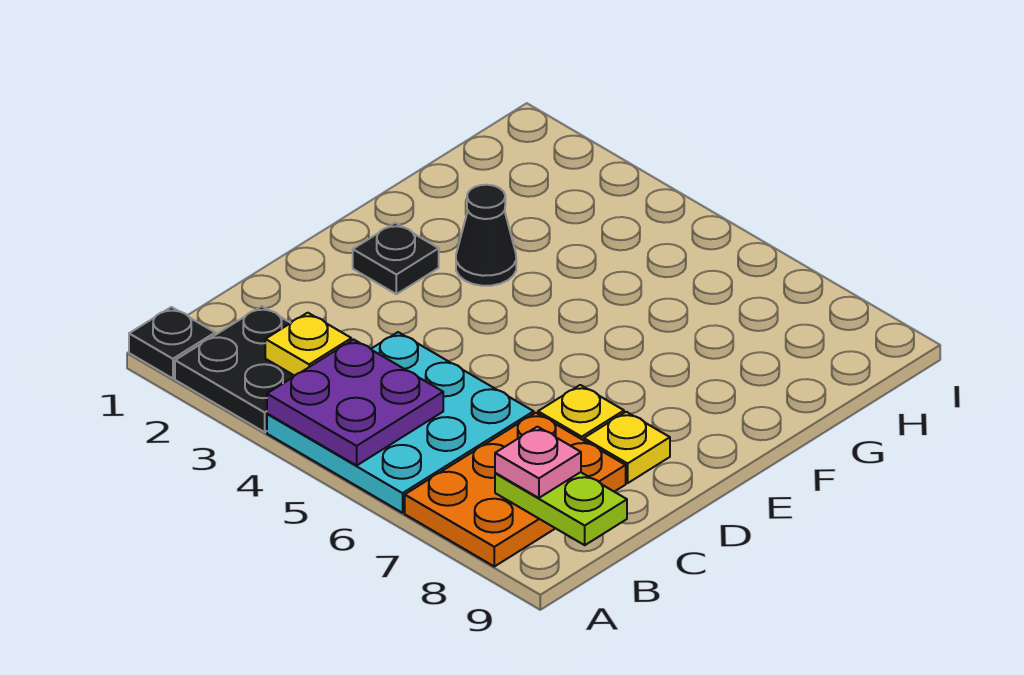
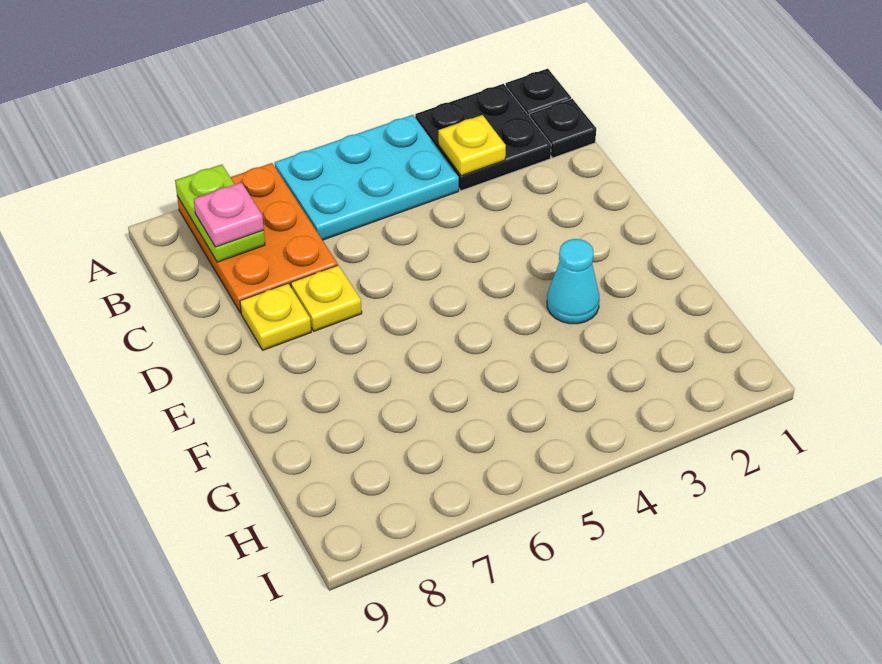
cyan 3x3 plate [267,332,534,513] -> cyan 2x3 plate [275,115,459,240]
purple 2x2 plate [267,339,443,466] -> none
lime 1x2 plate [495,472,627,545] -> lime 1x2 plate turned to [175,164,265,262]
black 1x1 plate [353,223,439,294] -> black 1x1 plate moved to [530,99,596,158]
black 1x1 cone [456,185,516,286] -> cyan 1x1 cone [547,239,599,324]

